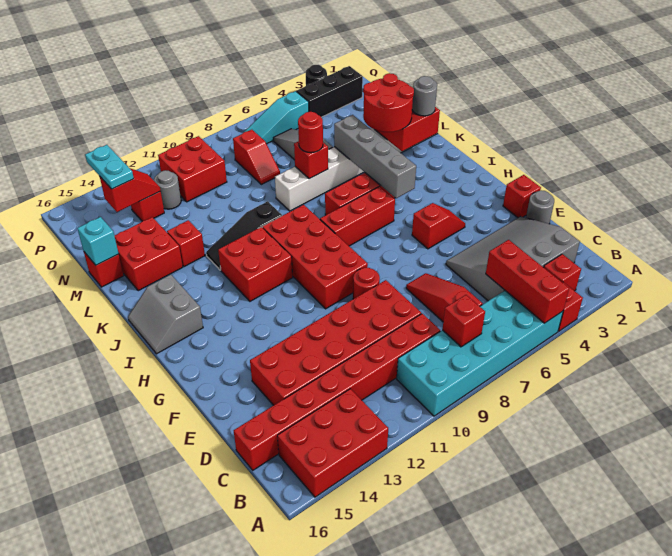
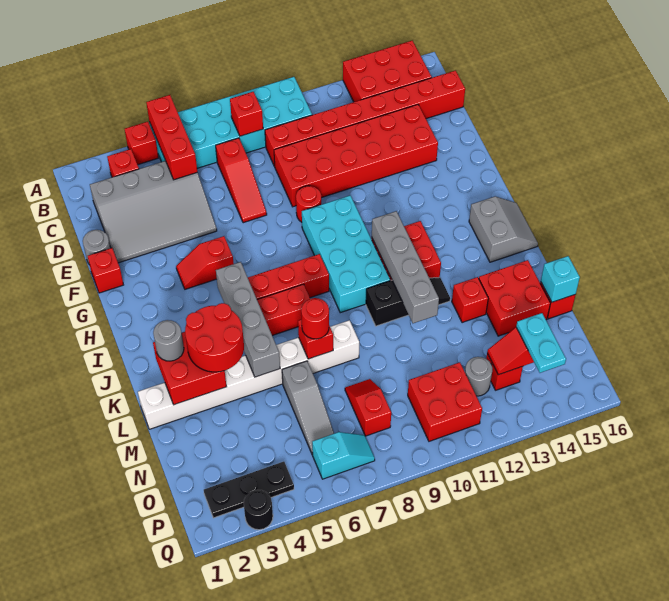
red 2x4 brick [262,205,368,309] -> cyan 2x4 brick [302,195,390,313]
none -> grey 1x4 brick [372,211,439,323]
black 1x3 brick [296,66,363,117] -> black 1x3 plate [204,462,294,518]
cyan 1x3 slope [243,91,309,144] -> cyan 1x2 slope [312,432,375,479]

